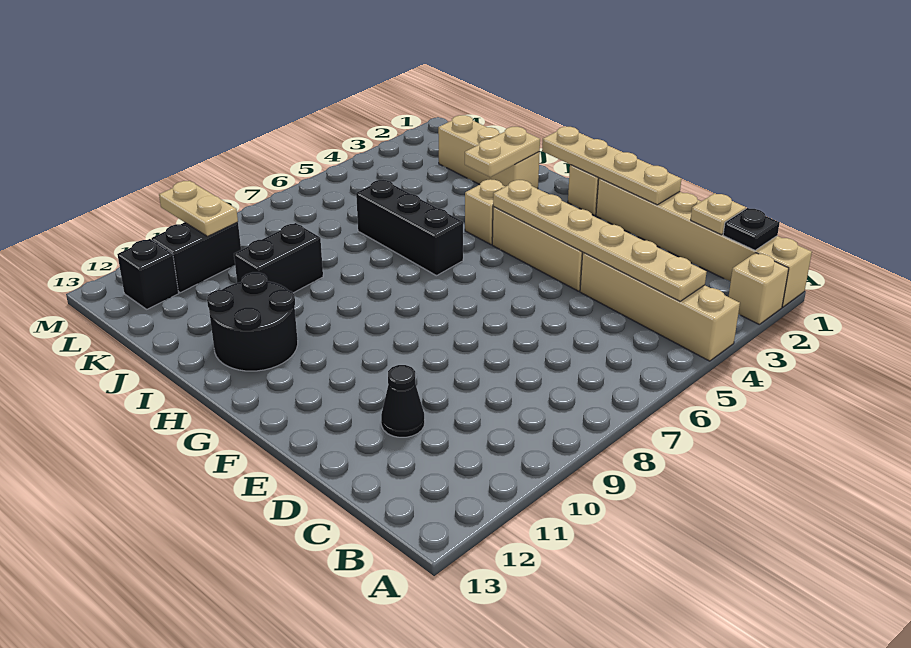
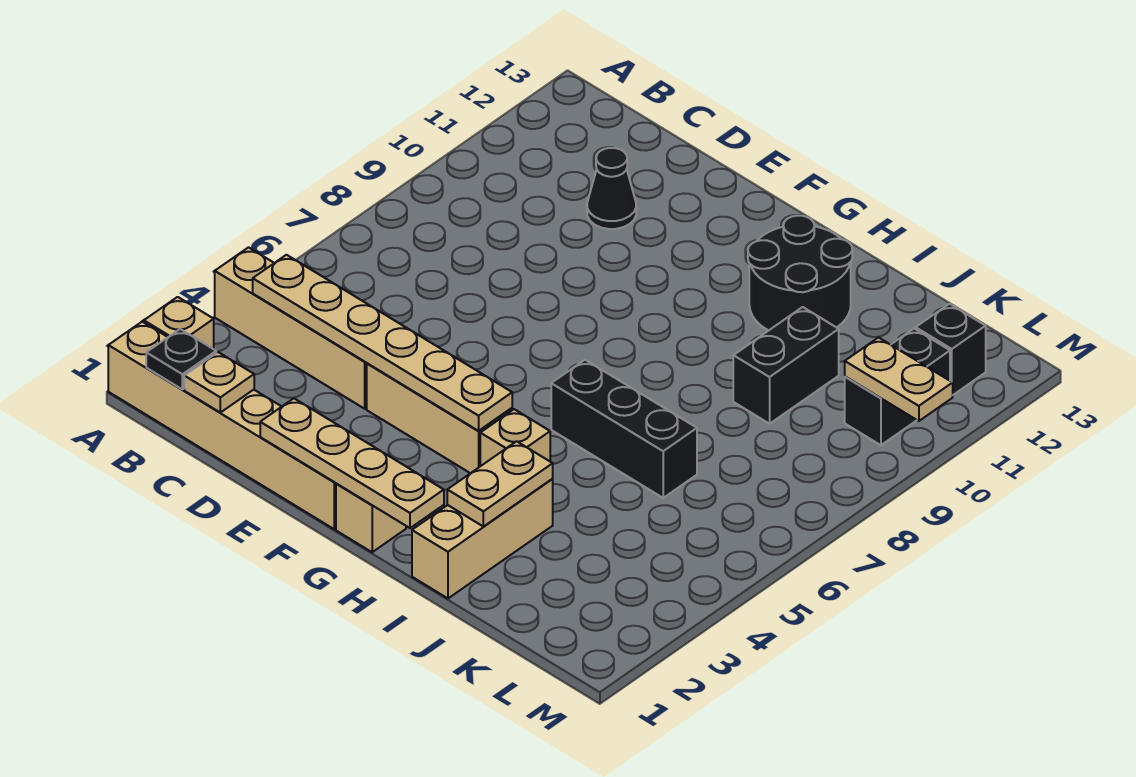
tan 1x3 brick [438,115,540,189] -> tan 1x3 brick turned to [412,479,553,598]

